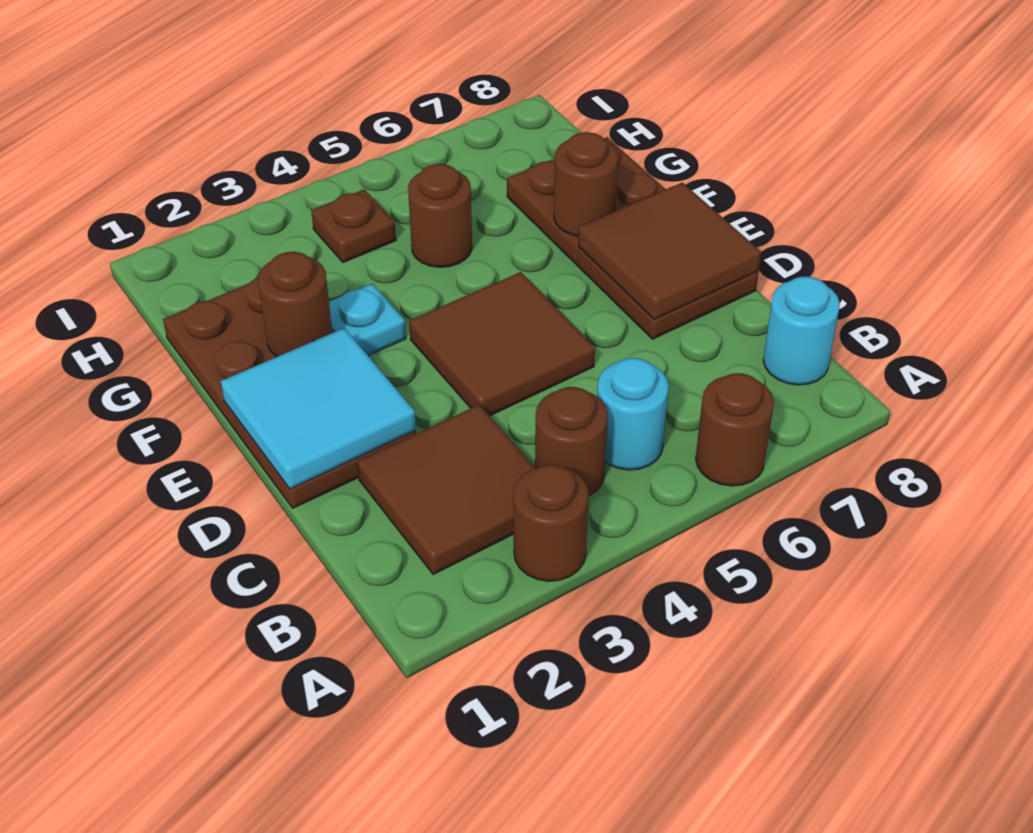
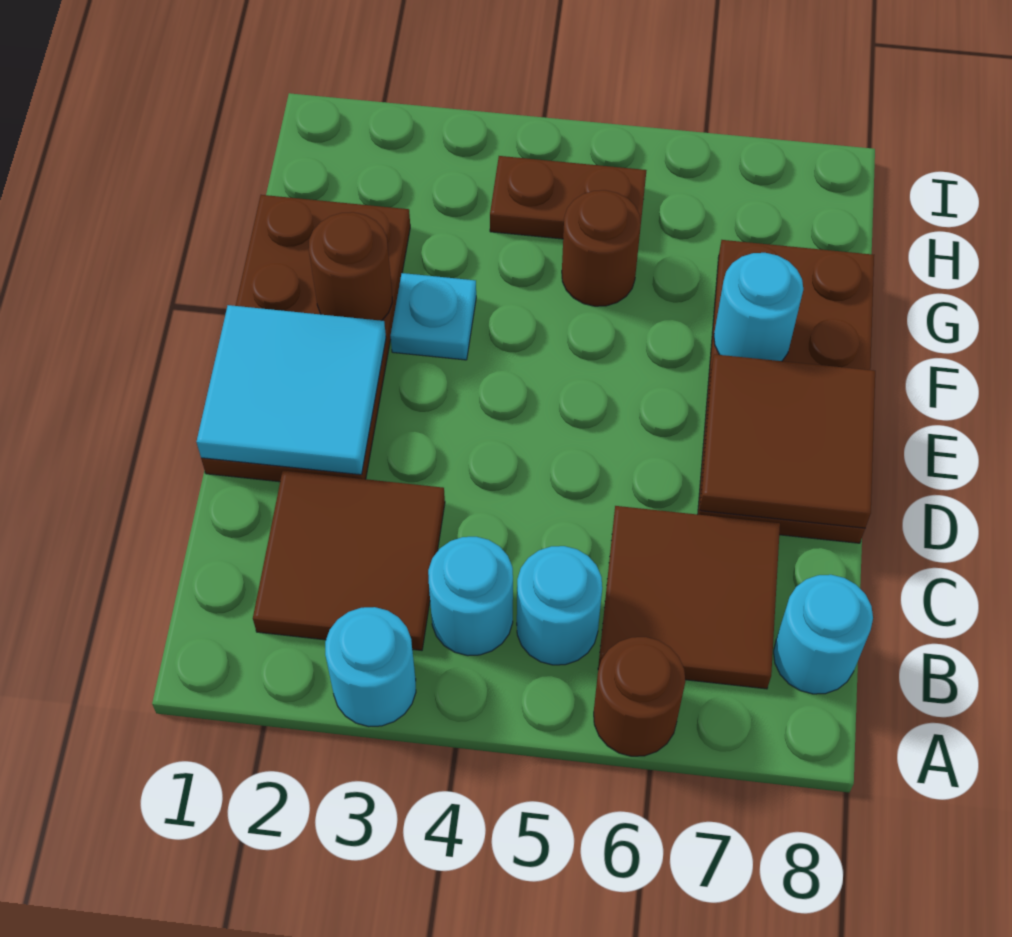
brown 1x1 round brick [514,465,589,581] -> cyan 1x1 round brick [325,607,416,727]
brown 1x1 round brick [535,387,608,496] -> cyan 1x1 round brick [428,537,513,656]
brown 2x2 tile [409,272,595,416] -> brown 2x2 tile moved to [598,506,780,689]
brown 1x1 round brick [554,132,618,236] -> cyan 1x1 round brick [714,253,803,361]
brown 1x1 plate [311,189,396,263] -> brown 1x2 plate [490,156,647,239]

